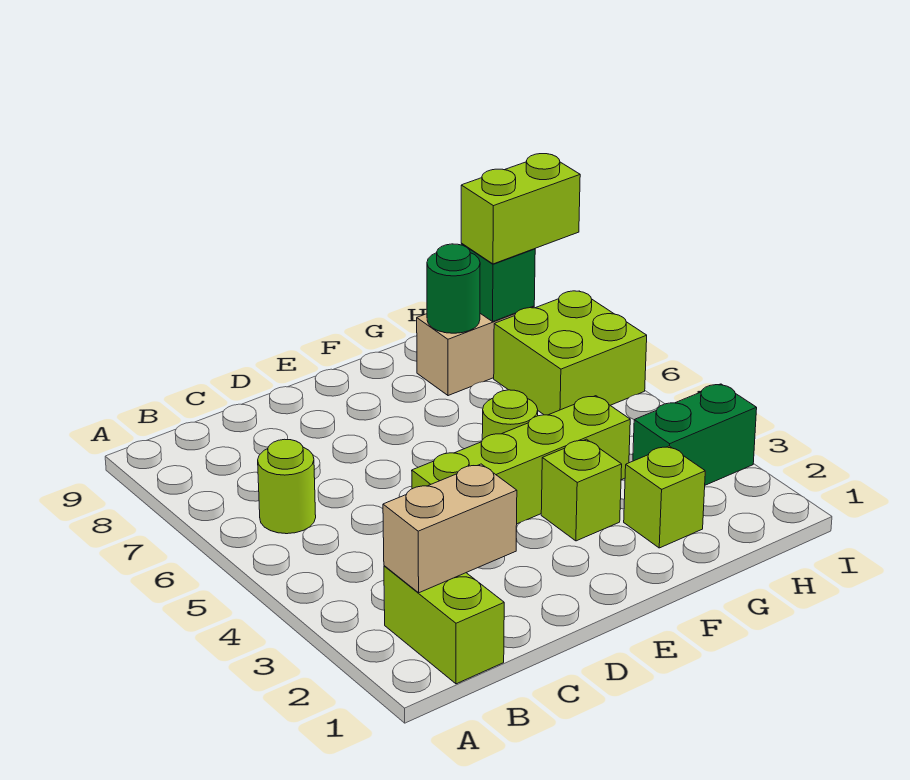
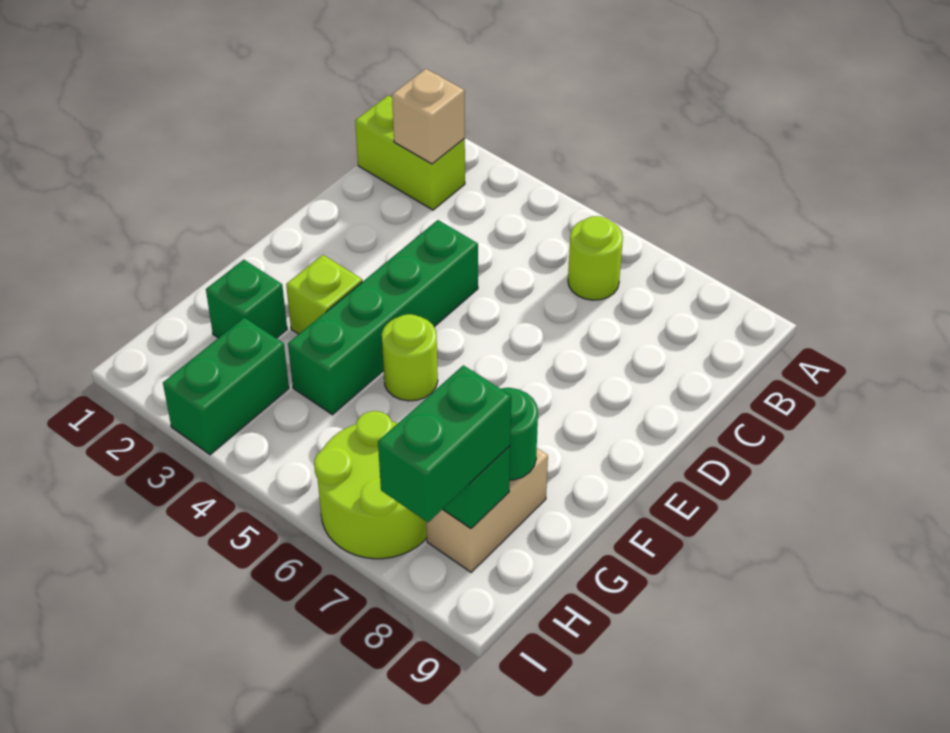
tan 1x2 brick [383,464,517,593] -> tan 1x1 brick [392,69,465,164]
lime 1x4 brick [412,396,630,524] -> green 1x4 brick [288,220,478,415]
lime 1x1 brick [624,446,705,548] -> green 1x1 brick [206,260,287,338]
lime 2x2 brick [494,291,647,415] -> lime 2x2 round brick [314,411,427,559]
lime 1x2 brick [461,154,580,264] -> green 1x2 brick [378,365,511,522]

